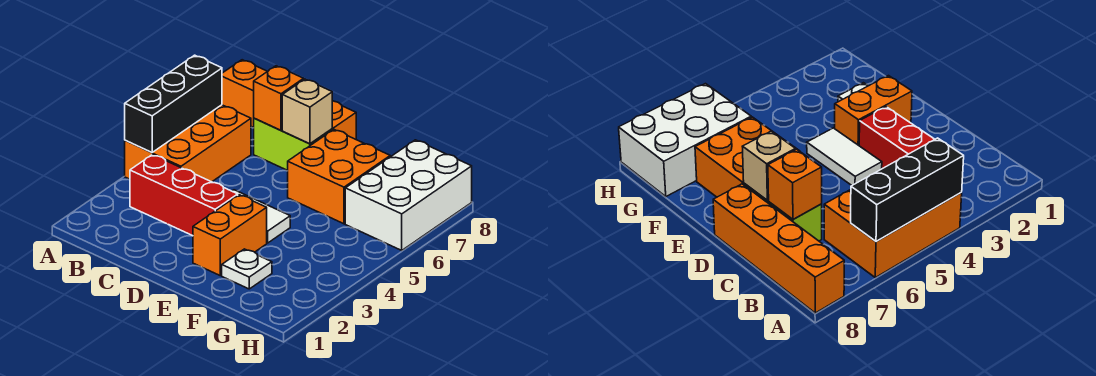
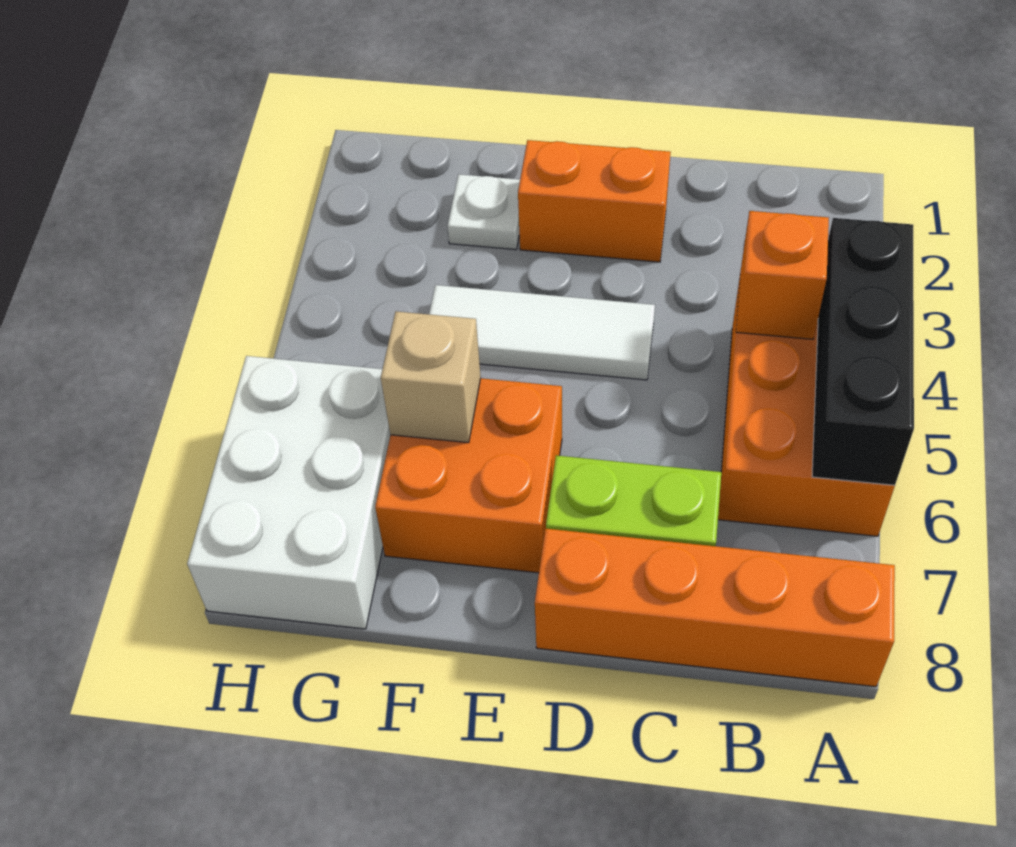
red 1x3 brick [130,155,238,236] -> none
orange 1x1 brick [254,66,304,130] -> orange 1x1 brick moved to [736,211,829,339]
white 1x2 tile [232,190,290,243] -> white 1x3 tile [429,285,655,380]
tan 1x1 brick [282,79,332,144] -> tan 1x1 brick moved to [381,311,481,443]
orange 1x2 brick [193,195,267,276] -> orange 1x2 brick turned to [518,140,671,262]

